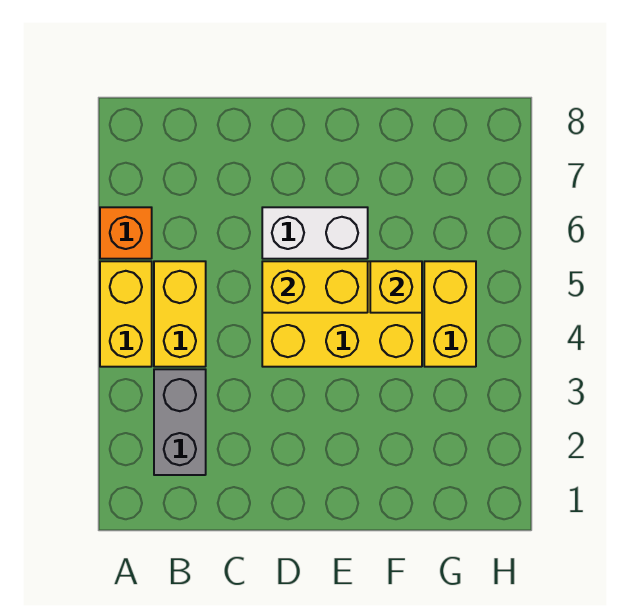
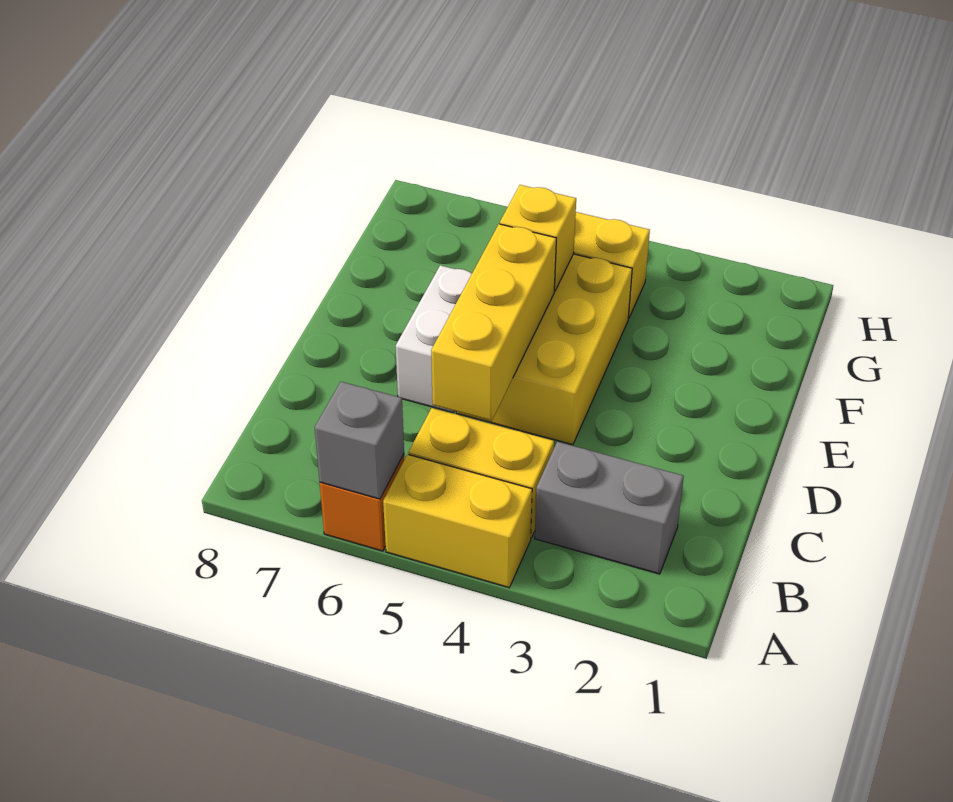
none -> grey 1x1 brick [315,382,404,499]
yellow 1x2 brick [262,261,368,313] -> yellow 1x3 brick [431,224,556,421]

